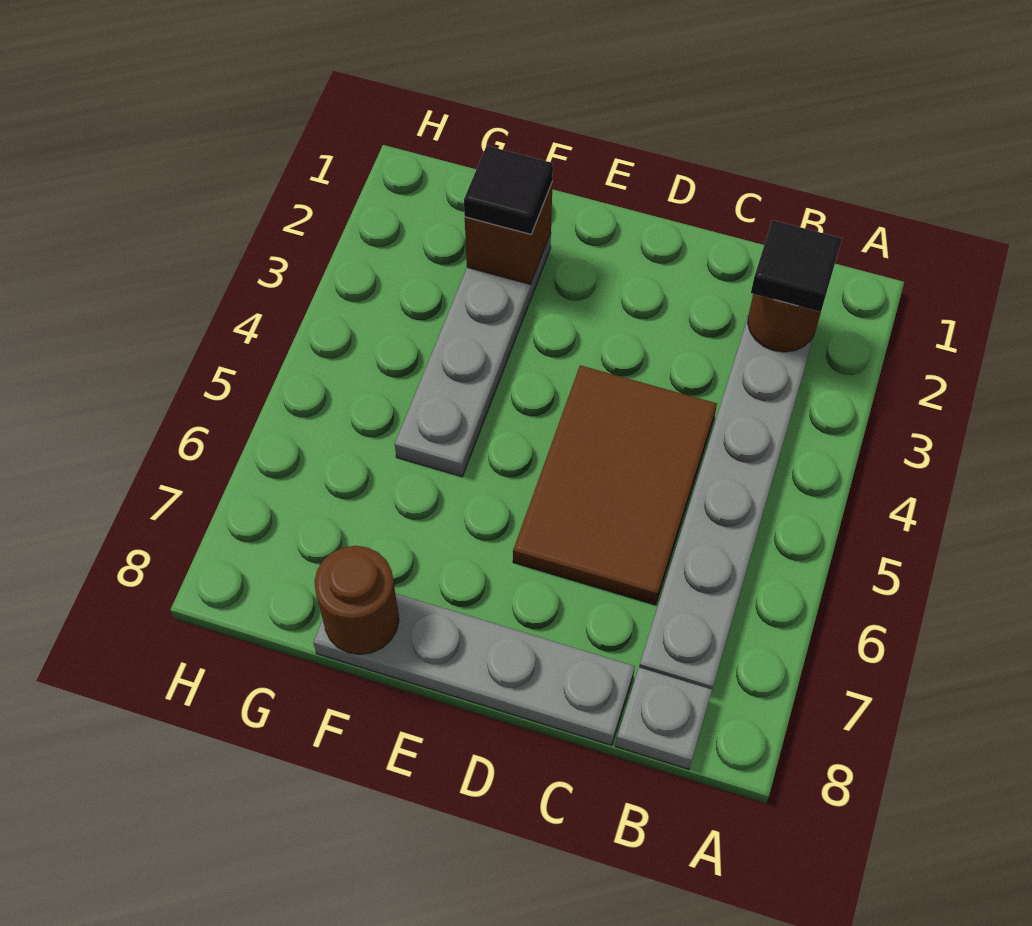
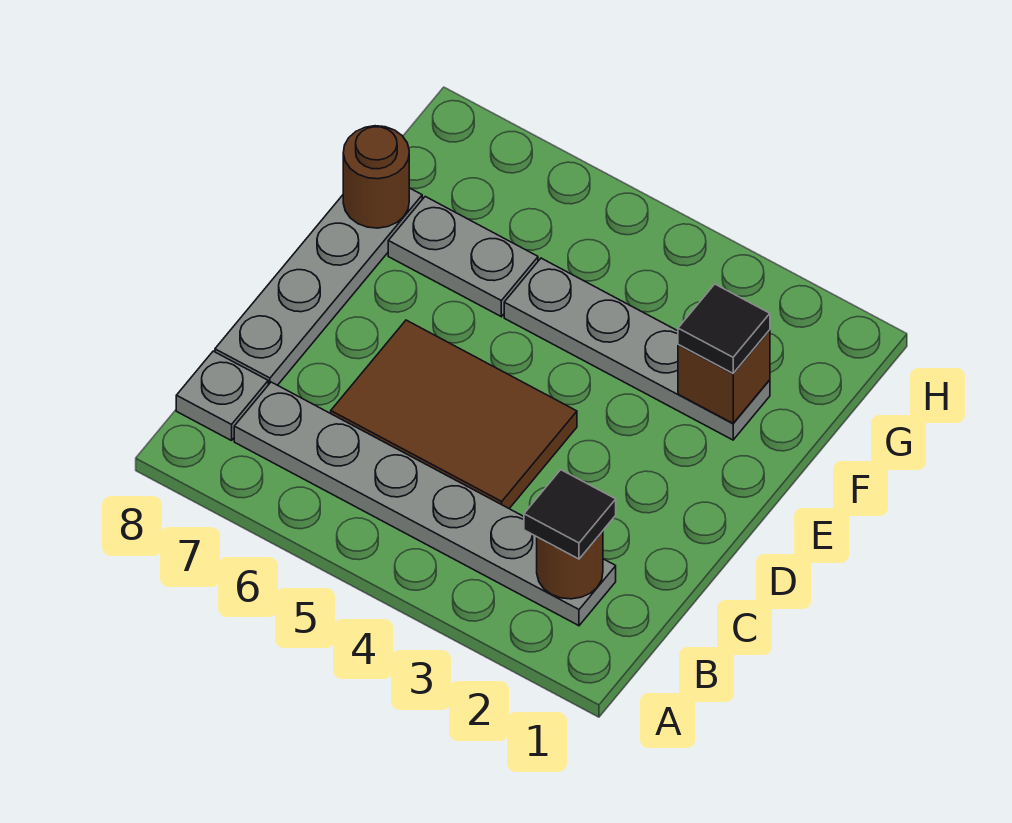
none -> grey 1x2 plate [388,197,538,317]

